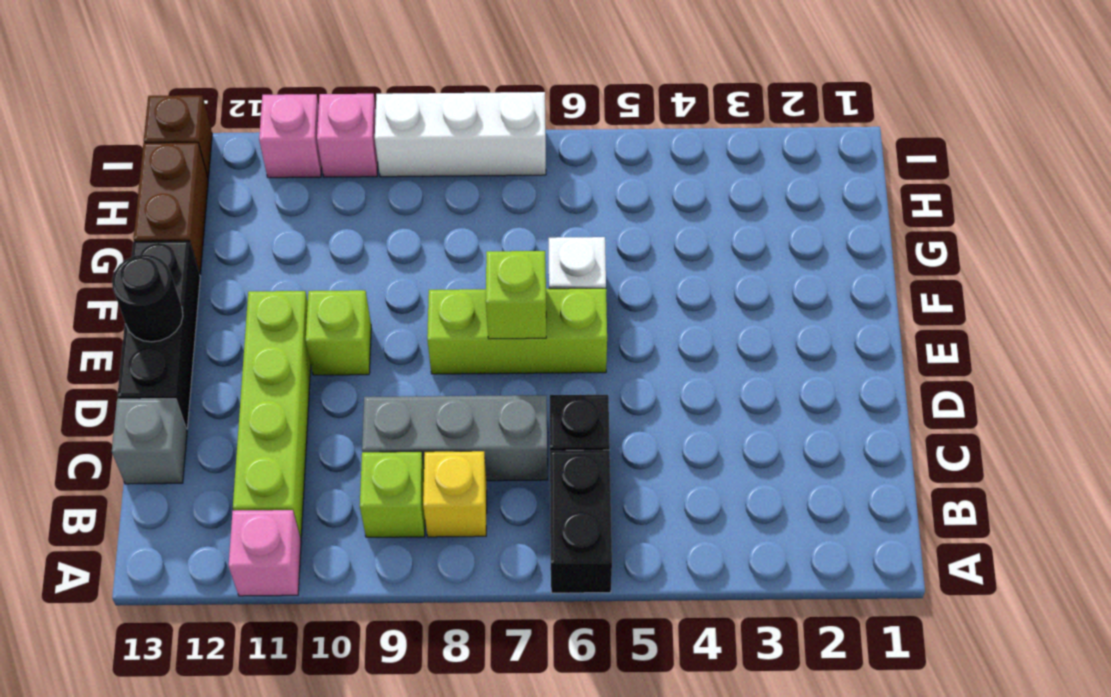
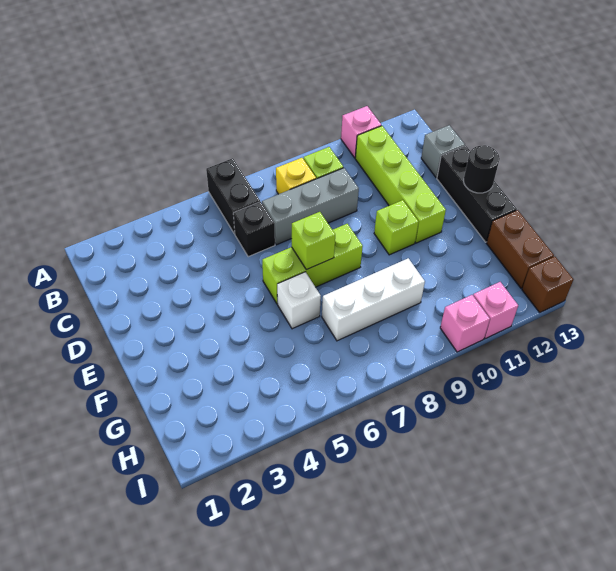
white 1x3 brick [375,92,546,177] -> white 1x3 brick moved to [322,258,425,341]

